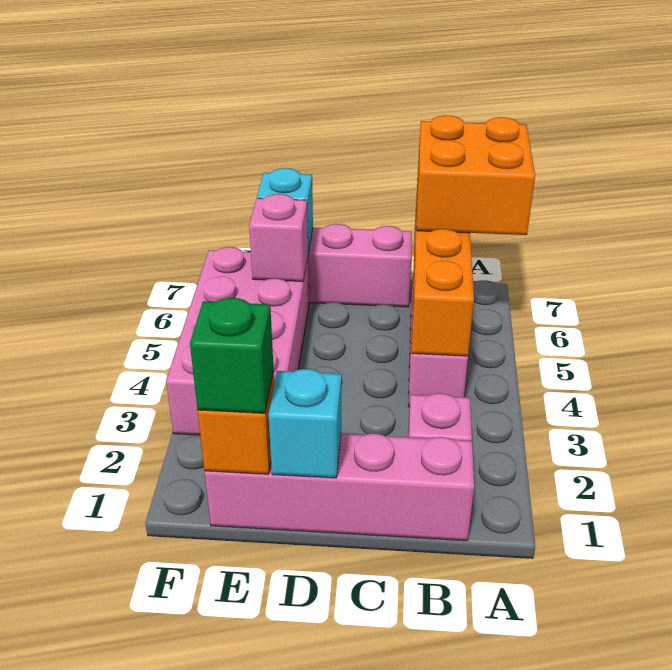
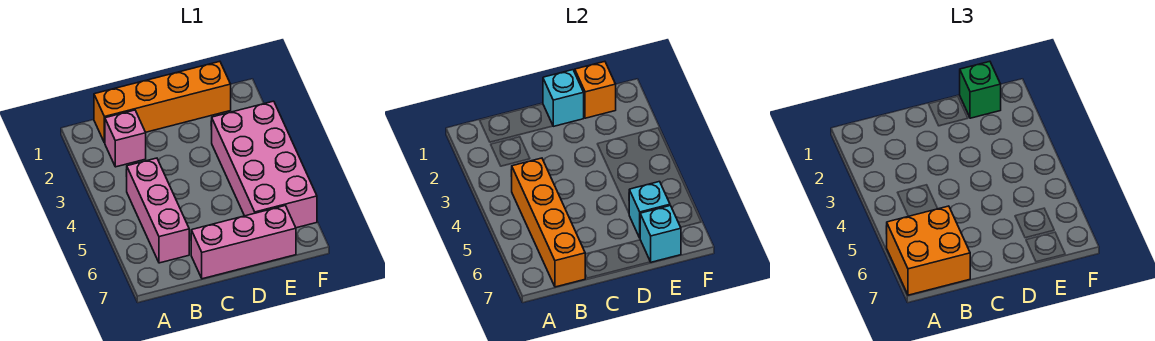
pink 1x4 brick [205,434,474,541] -> orange 1x4 brick [94,61,231,143]
pink 1x1 brick [249,194,308,282] -> cyan 1x1 brick [629,182,670,238]

